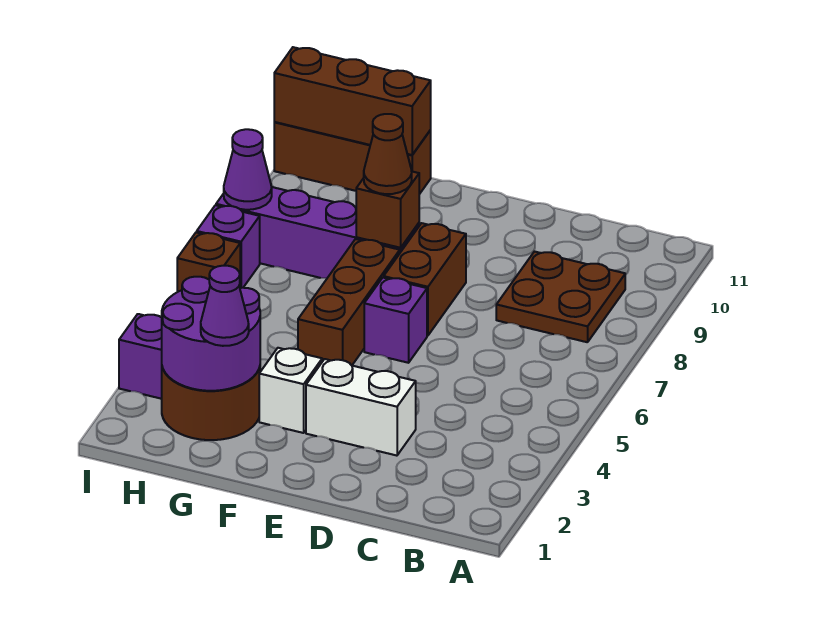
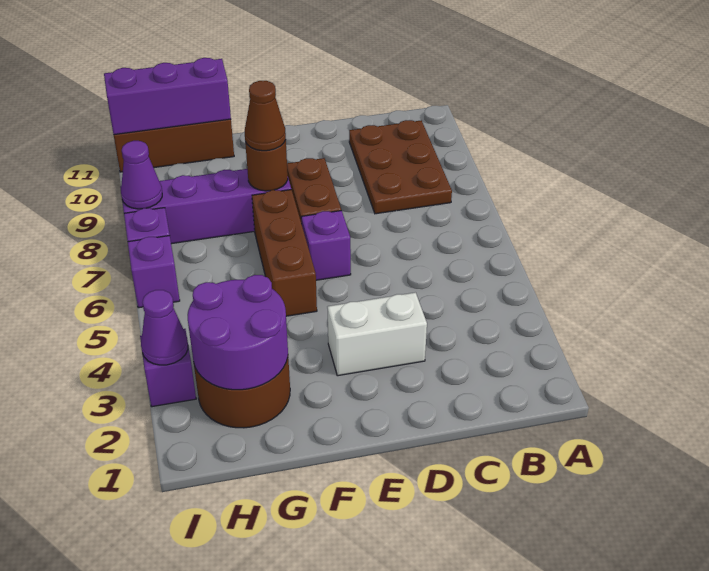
brown 2x2 plate [496,252,625,342] -> brown 2x3 plate [349,120,452,214]
white 1x1 brick [259,348,322,433] -> none
brown 1x1 brick [356,172,419,248] -> brown 1x1 round brick [245,140,288,191]
purple 1x1 cone [201,266,249,346] -> purple 1x1 cone moved to [141,290,188,365]
brown 1x3 brick [274,47,431,155] -> purple 1x3 brick [104,58,231,135]
brown 1x1 brick [177,232,240,292] -> purple 1x1 brick [128,236,180,308]

